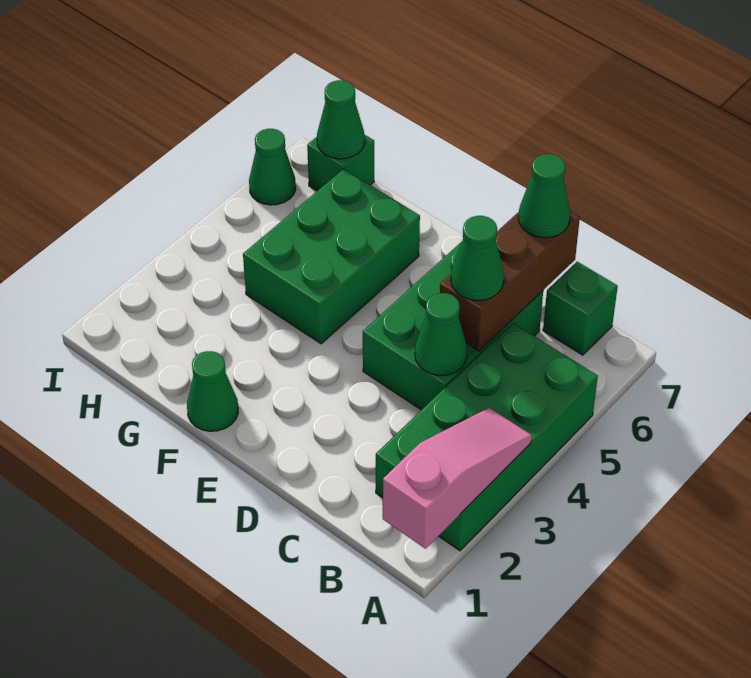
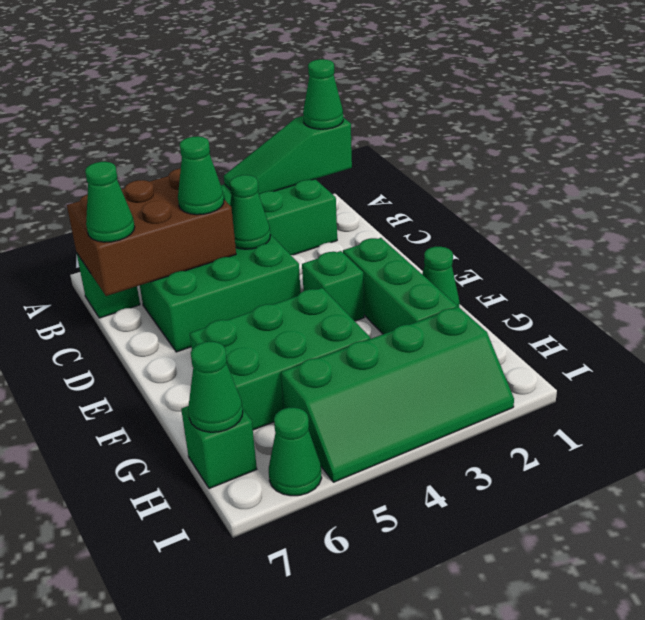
pink 1x3 slope [383,408,532,549] -> green 1x3 slope [224,116,352,194]
none -> green 1x1 cone [303,59,343,129]
brown 1x3 brick [440,212,580,351] -> brown 2x3 brick [67,168,236,296]
none -> green 1x3 brick [343,238,457,334]
none -> green 1x1 brick [302,251,364,321]
none -> green 2x4 slope [281,307,514,482]

